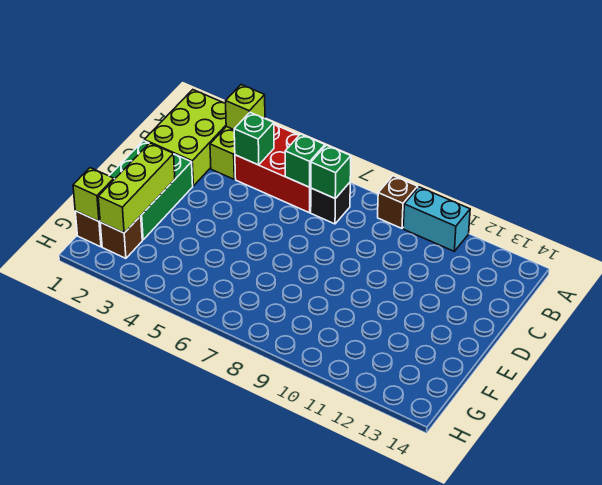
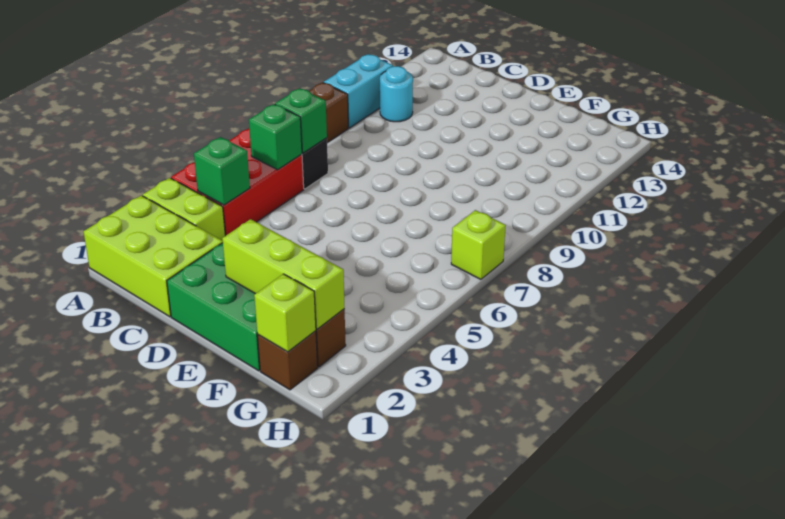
lime 1x1 brick [226,85,265,130] -> lime 1x1 brick moved to [451,210,506,279]
none -> cyan 1x1 round brick [380,66,413,122]

